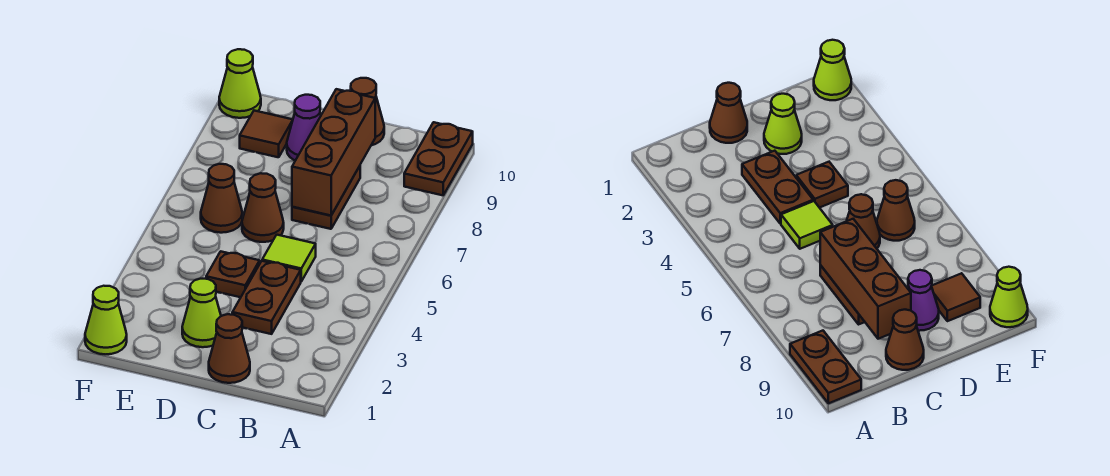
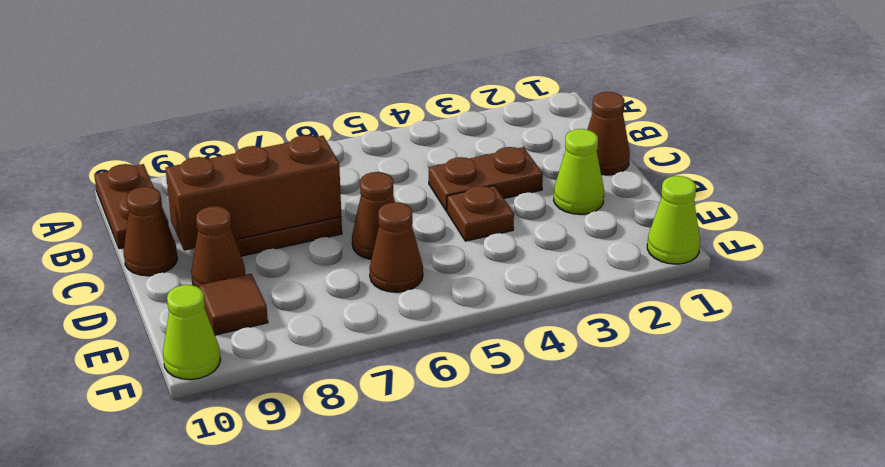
brown 1x2 plate [404,122,473,195] -> brown 1x2 plate turned to [94,164,169,249]
lime 1x1 tile [262,235,316,281] -> none
purple 1x1 cone [287,95,321,161] -> brown 1x1 cone [191,206,245,287]

